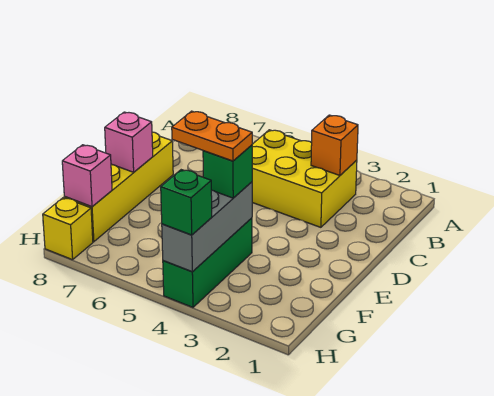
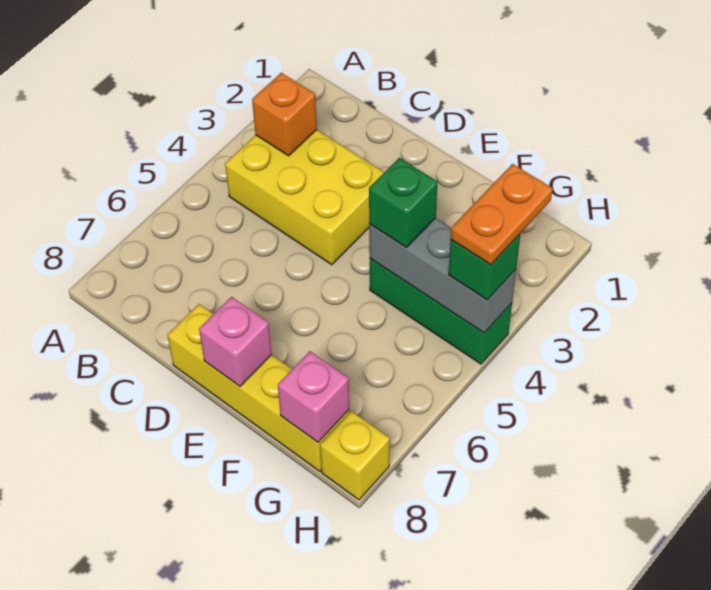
yellow 2x3 brick [252,130,357,227] -> yellow 2x3 brick turned to [225,130,384,265]
orange 1x2 plate [172,111,252,161] -> orange 1x2 plate moved to [451,164,553,265]

